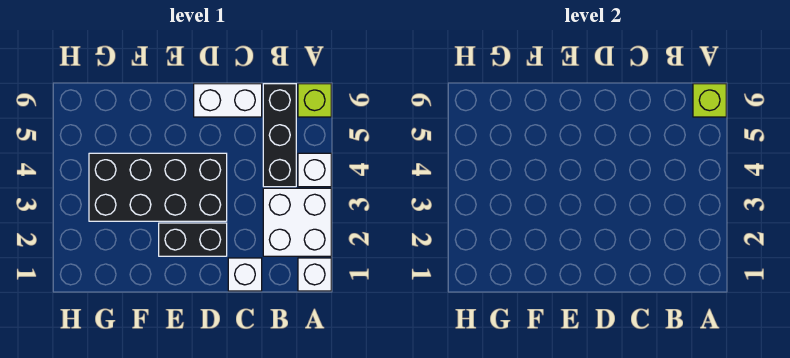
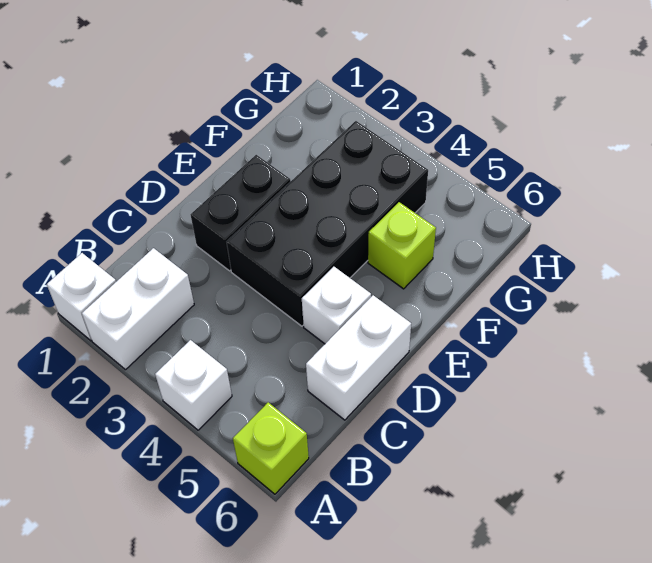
white 2x2 brick [263,188,331,256] -> white 1x2 brick [82,248,194,370]
lime 1x1 brick [693,84,726,117] -> lime 1x1 brick moved to [368,202,436,289]
black 1x3 brick [263,84,296,187] -> none
white 1x1 brick [228,258,262,291] -> white 1x1 brick moved to [302,267,371,344]

